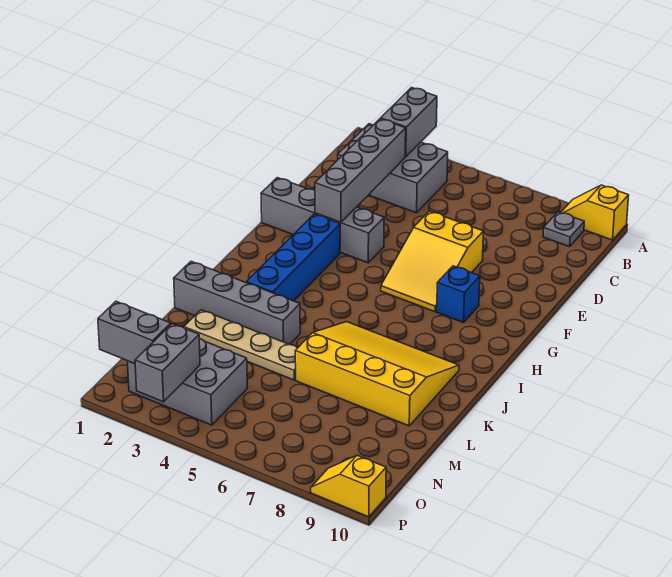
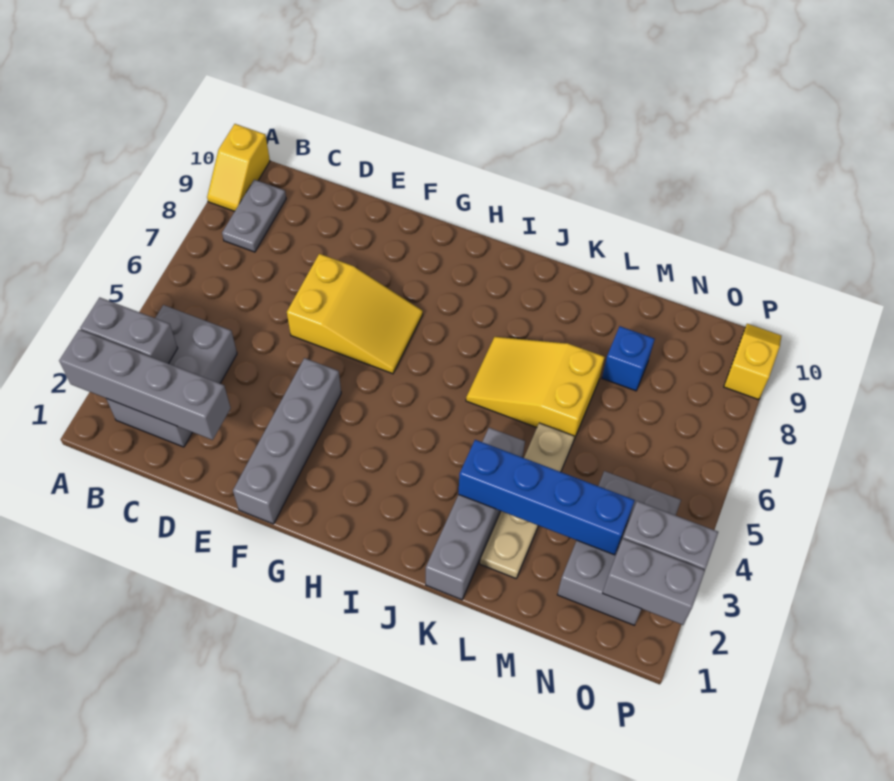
grey 1x1 plate [543,212,584,247] -> grey 1x2 plate [222,180,286,252]
grey 1x4 brick [315,119,406,222] -> grey 1x4 brick moved to [59,330,230,440]
blue 1x4 brick [247,214,340,301] -> blue 1x4 brick moved to [458,440,635,555]
blue 1x1 brick [437,266,480,323] -> blue 1x1 brick moved to [602,326,655,391]
yellow 3x4 slope [295,322,459,426] -> yellow 2x3 slope [466,337,604,439]
grey 1x2 brick [98,301,171,364] -> grey 1x2 brick turned to [603,539,705,625]
yellow 1x2 slope [311,455,386,517] -> yellow 1x2 slope turned to [724,324,781,400]

